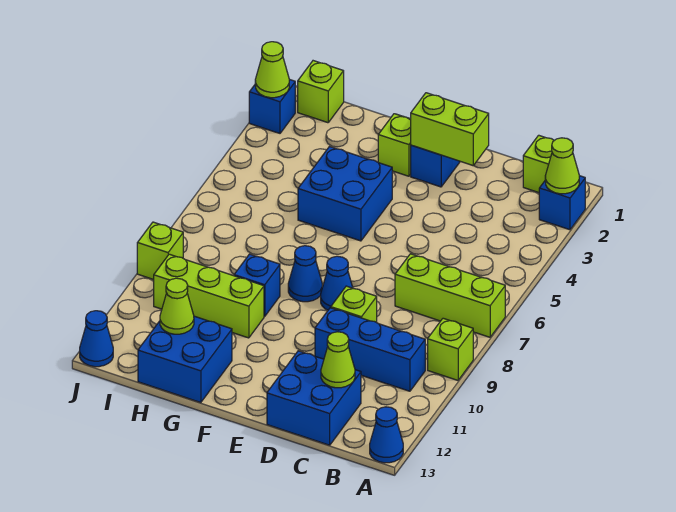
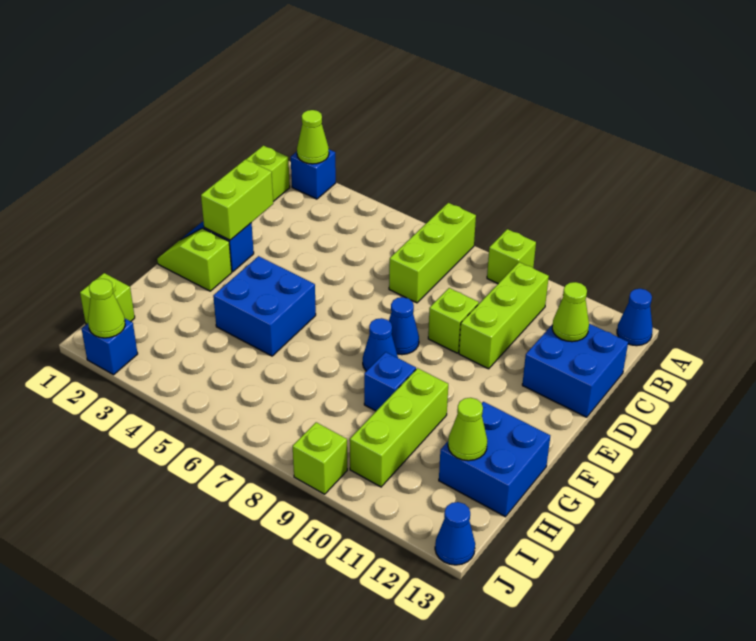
blue 1x3 brick [315,308,425,391] -> lime 1x3 brick [459,262,549,369]

